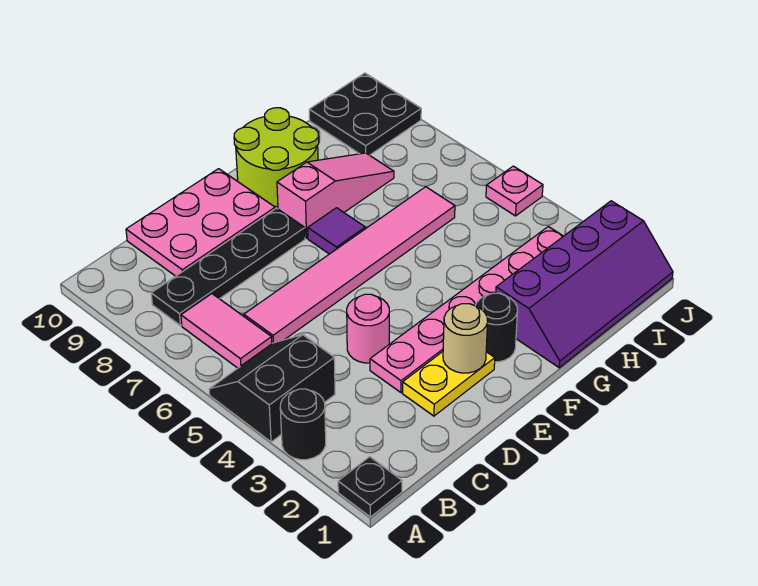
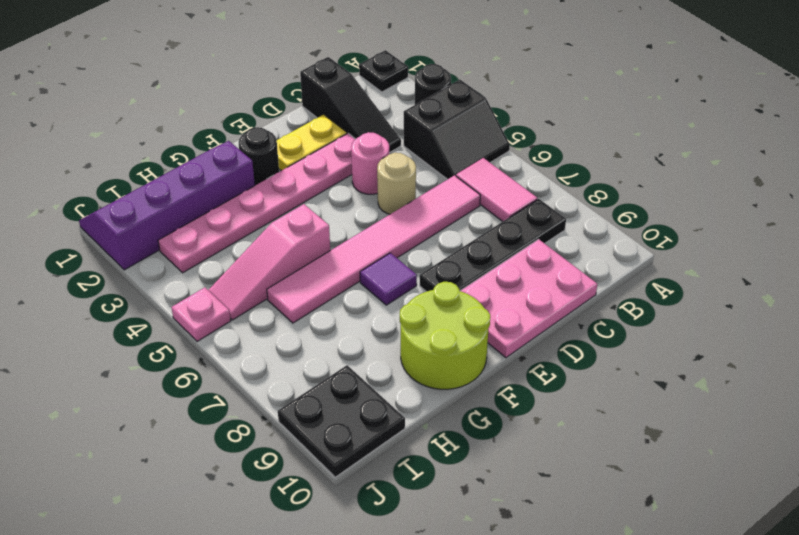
none -> black 1x3 slope [300,57,401,153]
tan 1x1 round brick [443,304,488,373] -> tan 1x1 round brick moved to [377,153,416,214]
pink 1x3 slope [277,153,394,238] -> pink 1x3 slope moved to [209,204,330,320]

